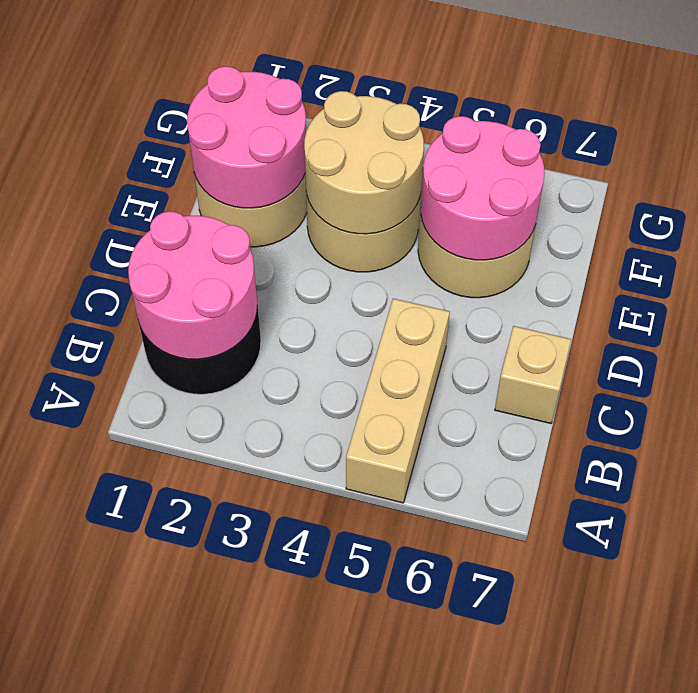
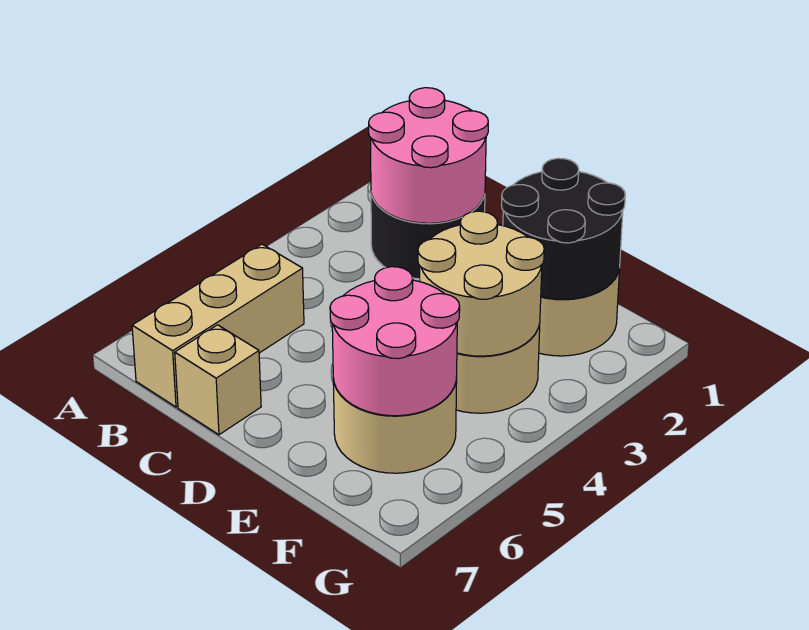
tan 1x3 brick [346,299,450,503] -> tan 1x3 brick turned to [132,244,304,407]
pink 2x2 round brick [187,66,306,208] -> black 2x2 round brick [501,158,625,299]

